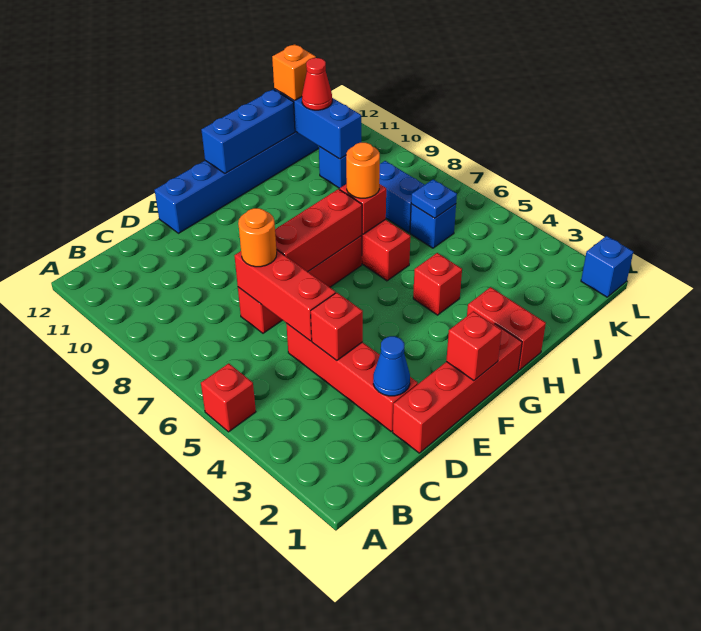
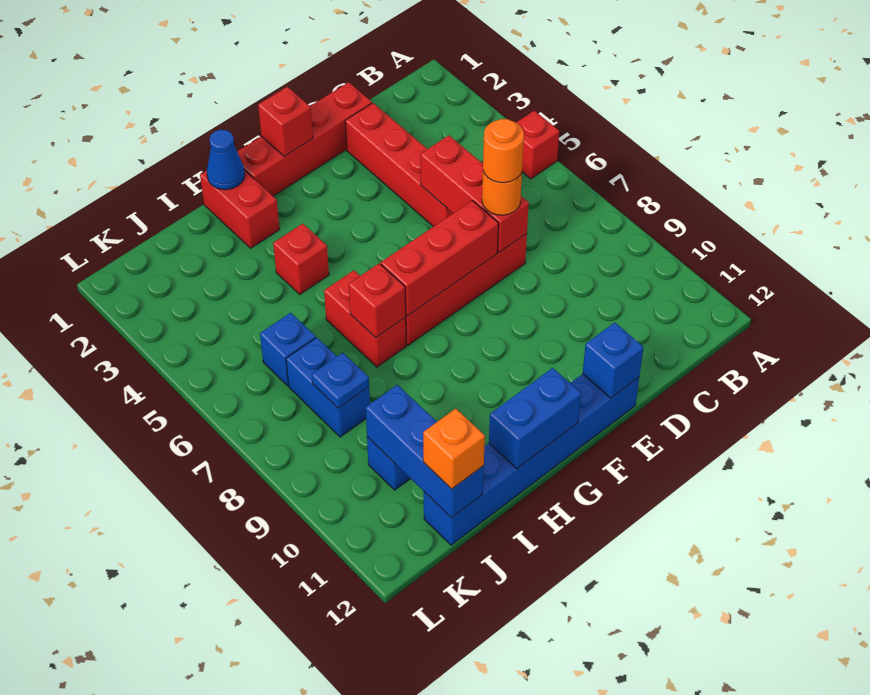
blue 1x1 cone [373,336,410,396] -> blue 1x1 cone moved to [207,130,245,190]
red 1x1 brick [311,293,363,361] -> none
blue 1x3 brick [201,90,295,174] -> blue 1x2 brick [489,368,581,468]
orange 1x1 round brick [346,143,380,198] -> orange 1x1 round brick moved to [483,119,524,183]
blue 1x1 plate [411,179,457,218] -> blue 1x1 plate moved to [312,353,369,408]
red 1x1 cone [302,58,332,110] -> none
blue 1x1 brick [581,236,633,297] -> blue 1x1 brick moved to [583,323,643,398]

